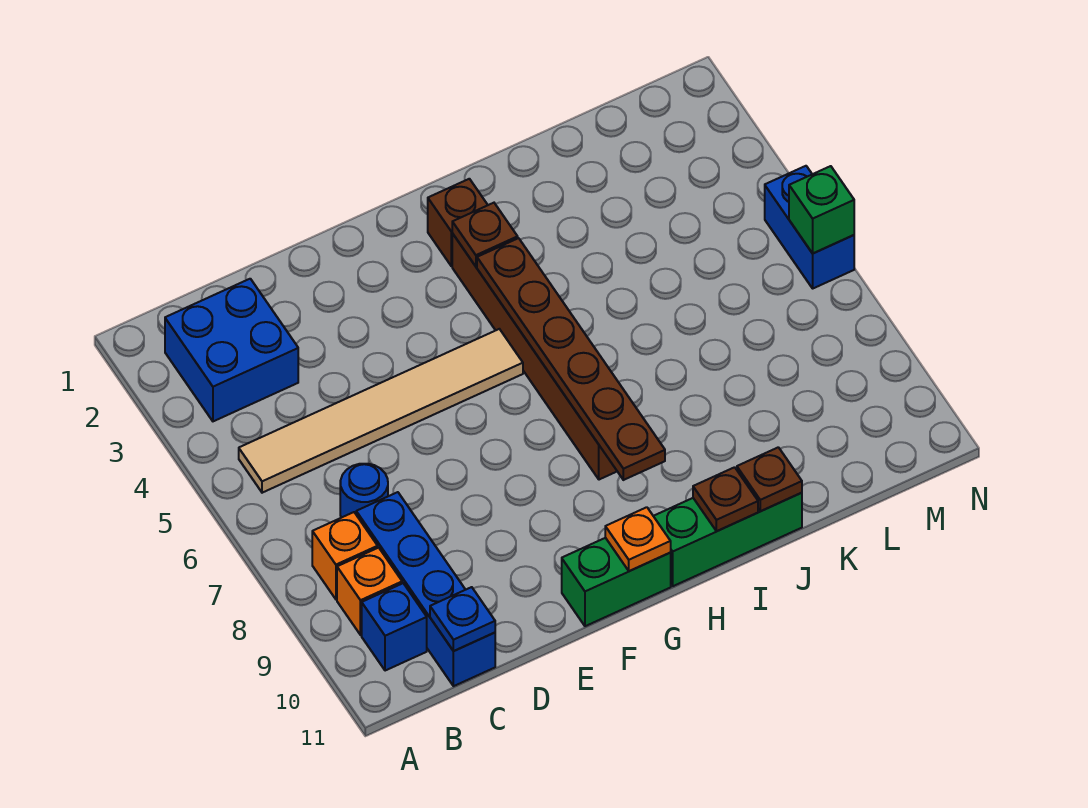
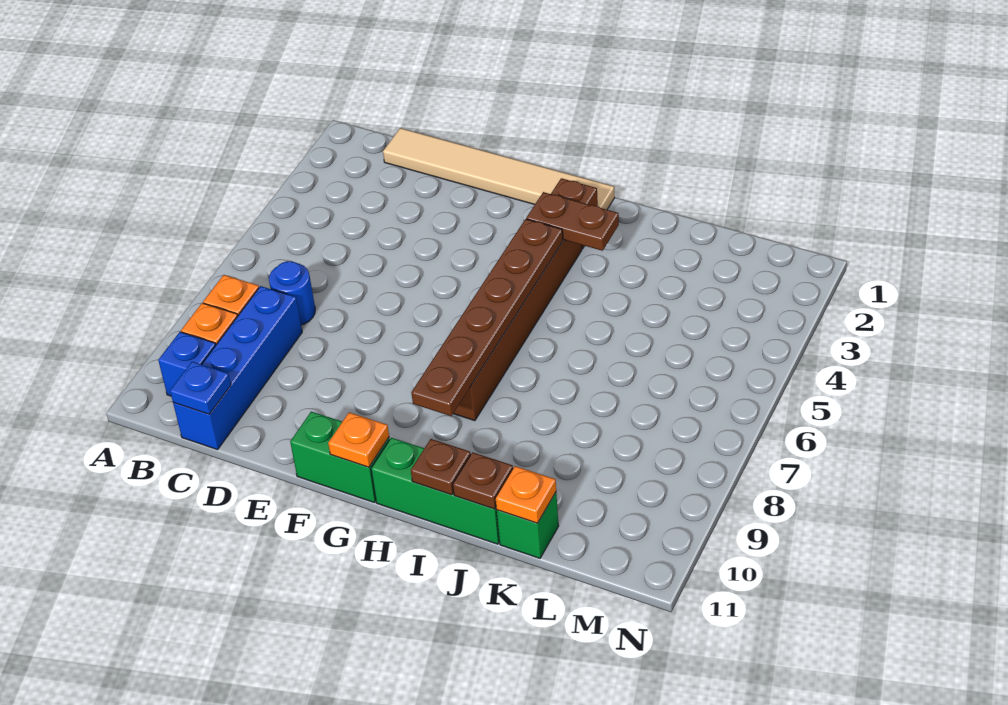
blue 2x2 brick [165,279,298,421] -> none
tan 1x6 tile [239,329,523,493] -> tan 1x6 tile moved to [383,128,615,210]
brown 1x1 plate [452,203,518,266] -> brown 1x2 plate [526,192,619,251]
none -> orange 1x1 plate [495,466,556,523]
blue 1x2 brick [765,166,854,288] -> none
green 1x1 brick [789,166,854,253] -> green 1x1 brick moved to [497,492,559,558]

